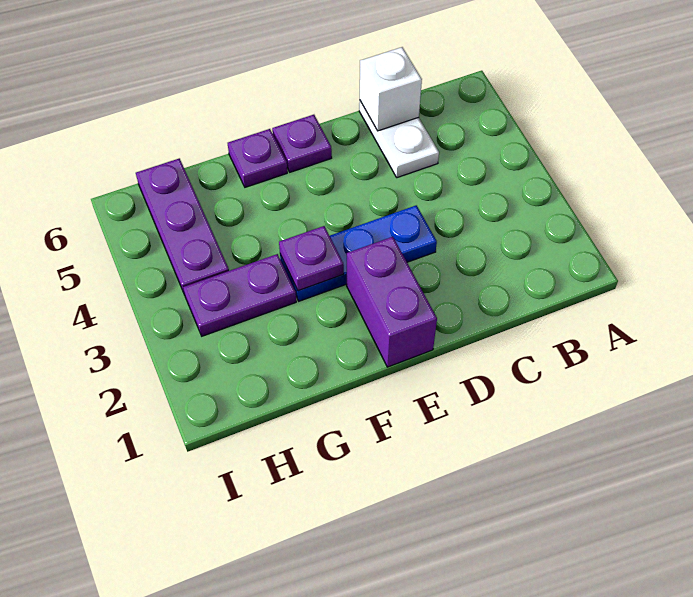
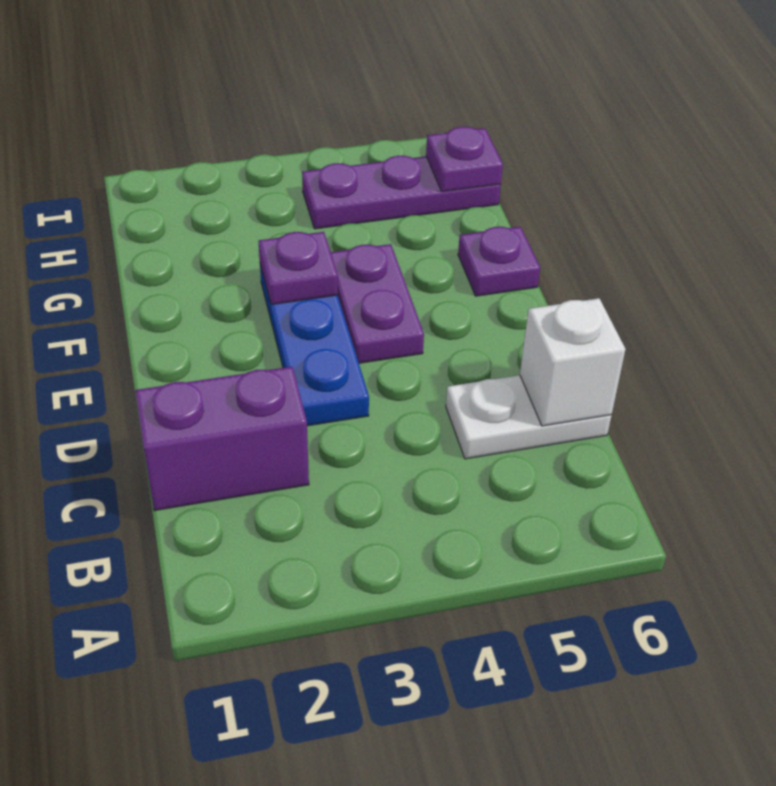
purple 1x2 brick [347,237,437,367] -> purple 1x2 brick moved to [135,367,309,511]
purple 1x1 plate [272,115,332,172] -> purple 1x1 plate moved to [426,127,503,192]
purple 1x2 plate [183,254,296,336] -> purple 1x2 plate moved to [331,244,424,363]

